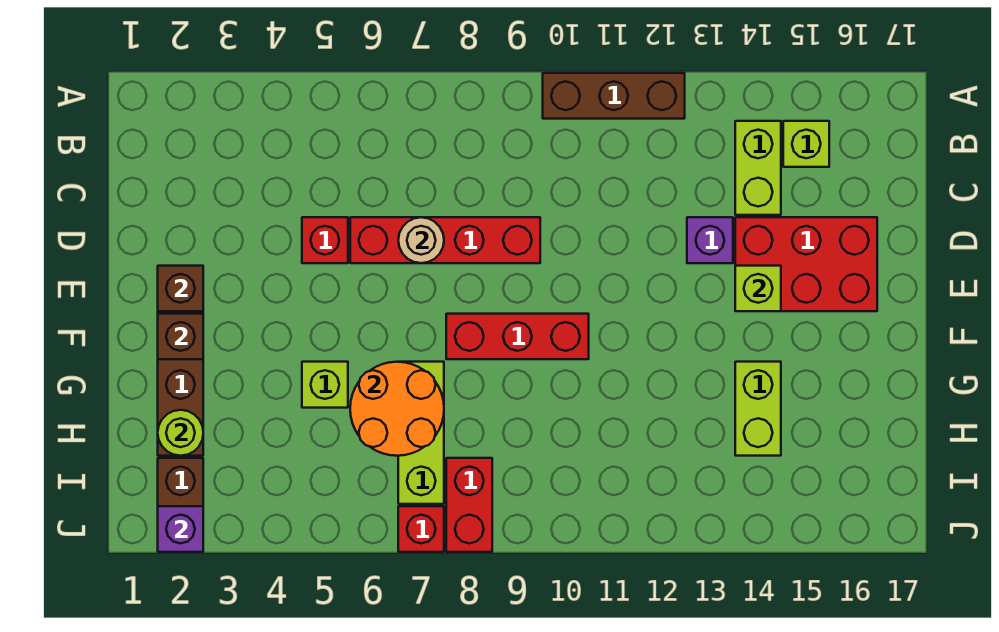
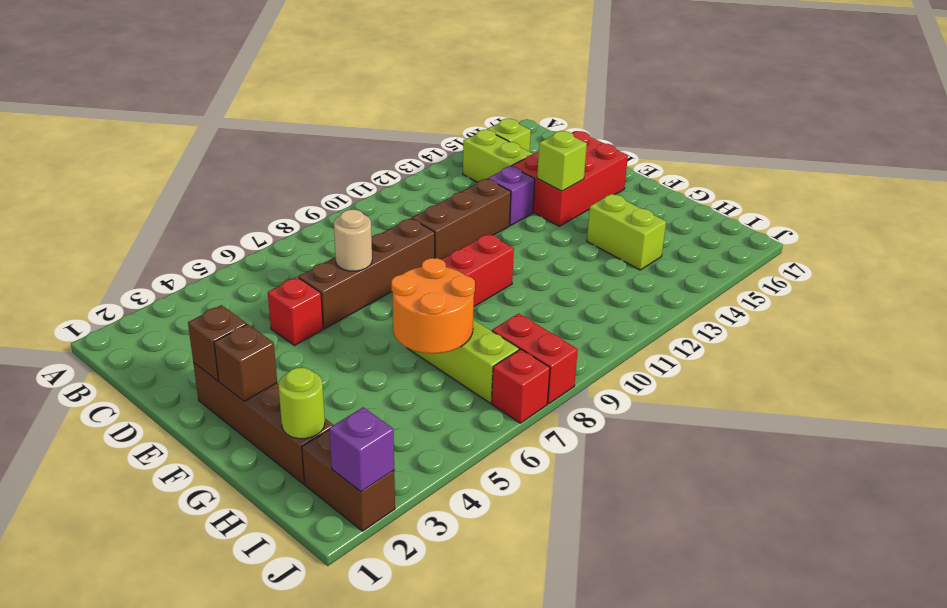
brown 1x3 brick [543,73,685,119] -> brown 1x3 brick moved to [412,179,511,260]
red 1x4 brick [350,217,540,263] -> brown 1x4 brick [298,218,435,329]
lime 1x1 brick [302,362,348,408] -> none

